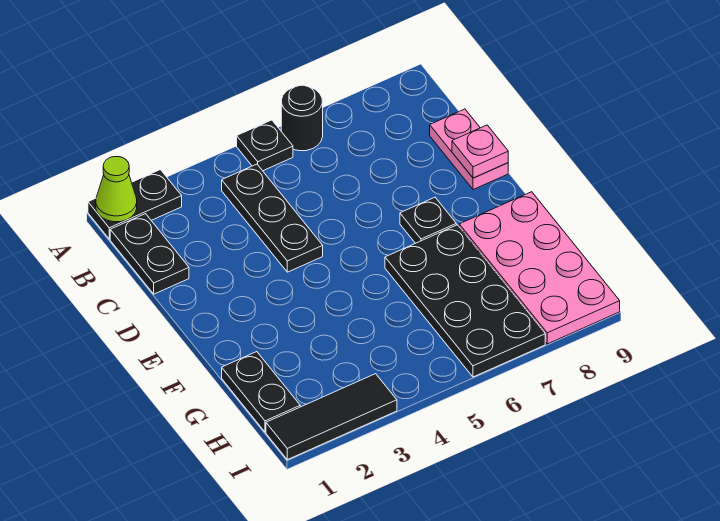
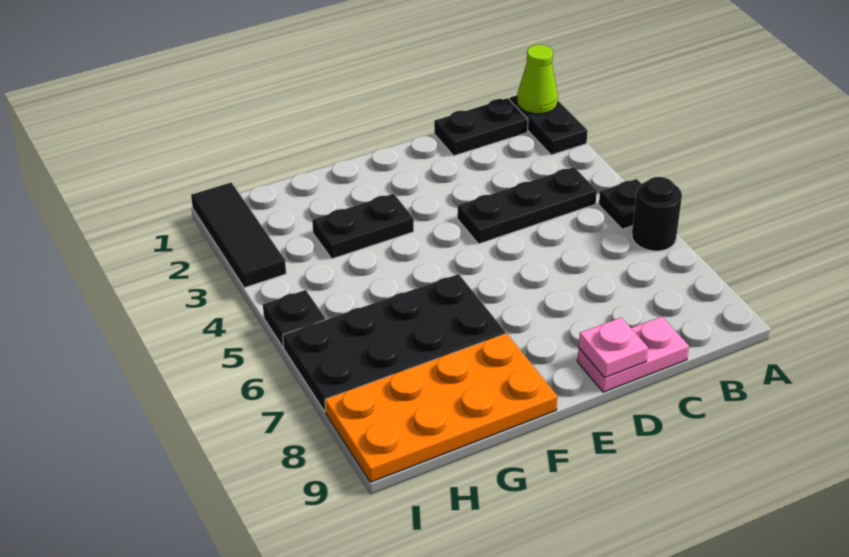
black 1x1 plate [400,197,456,243] -> black 1x1 plate moved to [263,290,325,347]
pink 2x4 plate [459,192,620,344] -> orange 2x4 plate [325,333,558,482]
black 1x2 plate [222,352,300,432] -> black 1x2 plate moved to [312,194,414,259]

